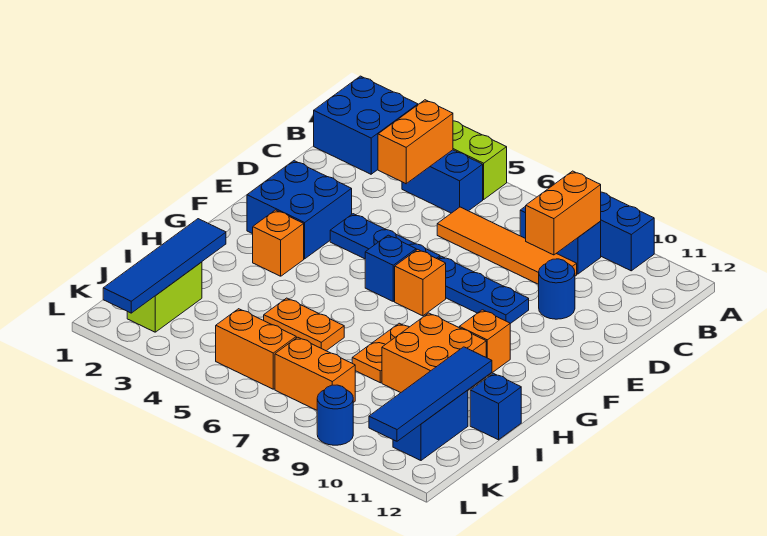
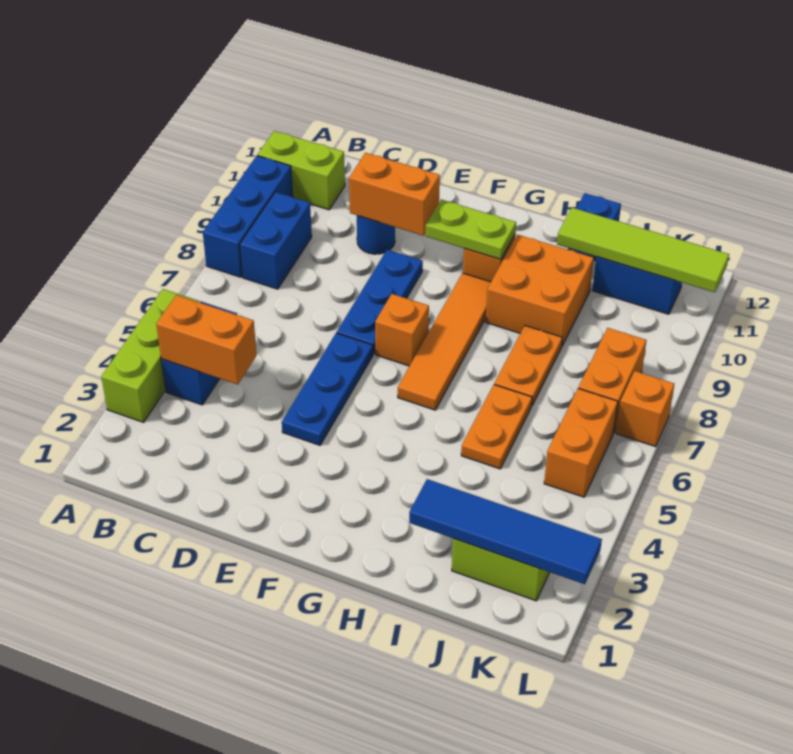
blue 2x2 brick [314,76,418,174] -> none
none -> lime 1x2 brick [258,131,345,210]
orange 1x2 brick [526,171,601,255] -> orange 1x2 brick moved to [349,153,440,236]
orange 1x4 tile [437,207,577,284] -> orange 1x4 tile moved to [398,273,491,410]
blue 2x2 brick [247,161,352,259] -> none
blue 1x1 brick [365,235,416,301] -> none
none -> lime 1x2 plate [426,200,516,259]
orange 1x1 brick [253,210,304,276] -> orange 1x1 brick moved to [616,371,674,447]
orange 1x2 plate [352,323,409,383] -> orange 1x2 plate turned to [494,326,562,405]
blue 1x4 tile [369,347,492,441] -> lime 1x4 tile [557,208,729,292]
blue 1x1 round brick [317,385,353,445] -> none

